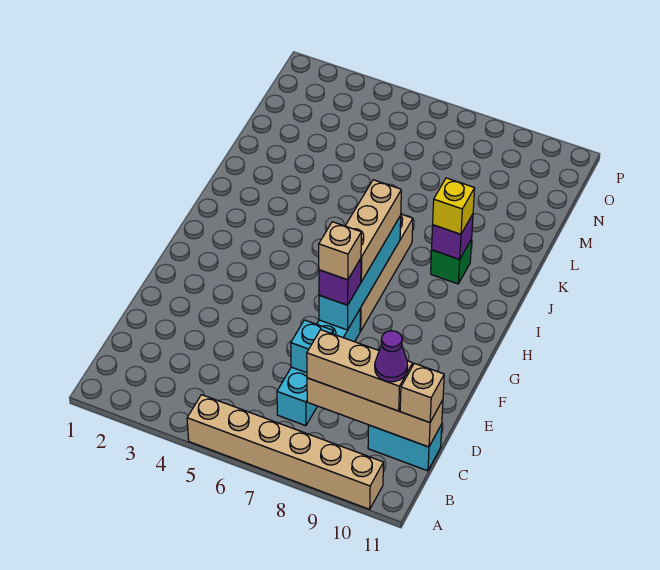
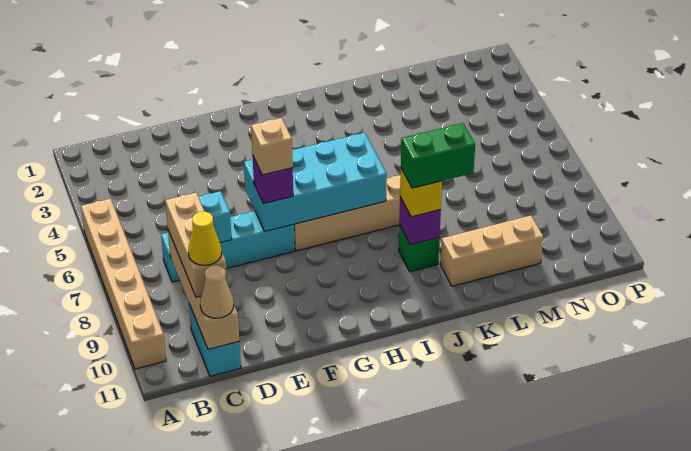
purple 1x1 cone [375,331,408,382] -> yellow 1x1 cone [188,212,222,265]
tan 1x1 brick [400,363,444,422] -> tan 1x1 cone [200,265,234,318]
cyan 1x4 brick [319,216,401,330] -> cyan 2x4 brick [244,133,387,231]
tan 1x3 brick [345,180,401,282] -> tan 1x3 brick moved to [440,216,543,286]
none -> green 1x2 brick [401,123,475,188]

